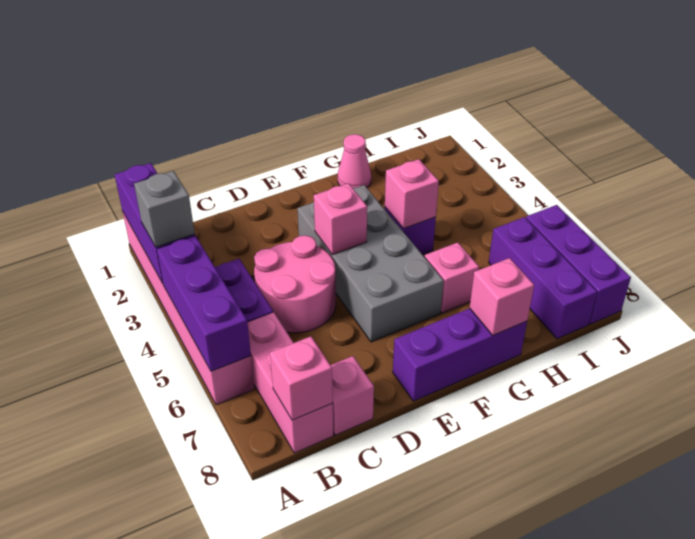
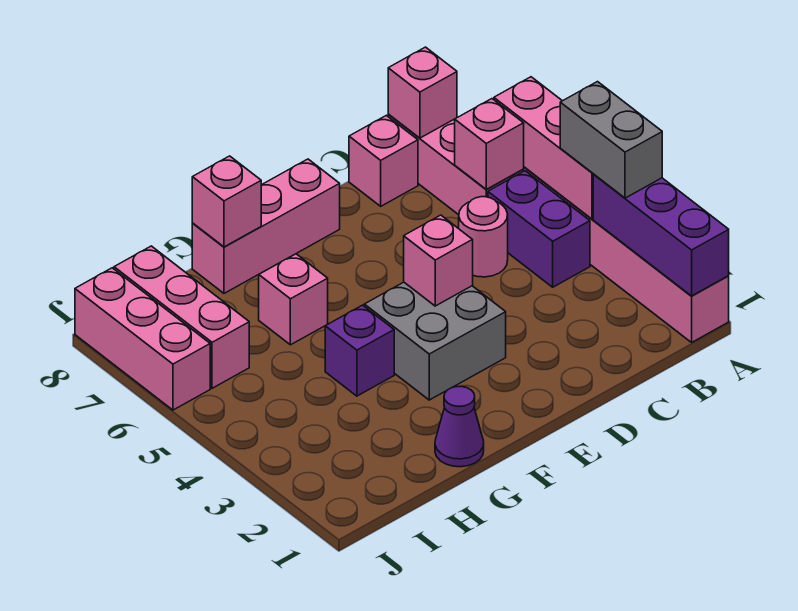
grey 1x1 brick [134,171,195,247] -> grey 1x2 brick [560,82,662,198]
purple 1x3 brick [157,236,251,371] -> pink 1x3 brick [494,77,594,219]
pink 2x2 round brick [254,235,336,333] -> pink 1x1 round brick [459,197,508,277]
grey 2x4 brick [297,185,444,342] -> grey 2x2 brick [364,282,506,400]
purple 1x3 brick [393,308,527,401] -> pink 1x3 brick [192,159,340,293]
pink 1x1 cone [338,134,371,188] -> purple 1x1 cone [435,387,484,467]
pink 1x1 brick [385,159,439,228] -> pink 1x1 brick moved to [455,99,524,190]
purple 1x3 brick [489,217,597,339] -> pink 1x3 brick [114,246,249,388]
purple 1x3 brick [526,205,631,324] -> pink 1x3 brick [75,268,210,410]

